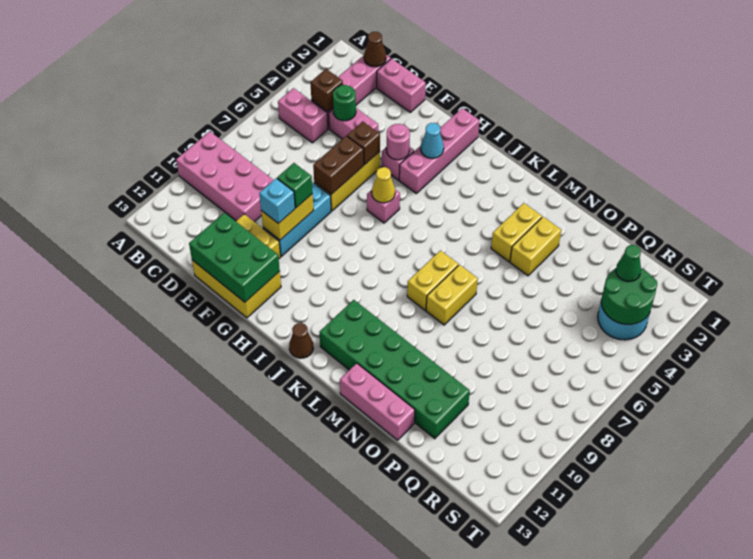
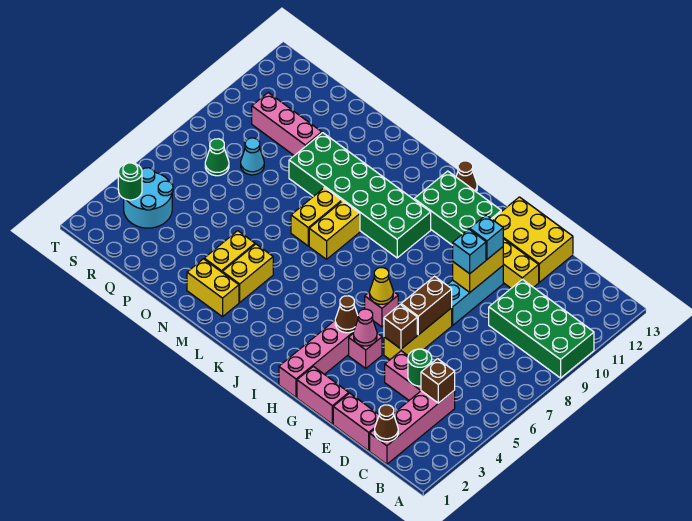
pink 2x4 brick [176,132,273,222] -> green 2x4 brick [489,279,594,378]
pink 1x2 brick [278,88,328,143] -> pink 1x2 brick moved to [297,366,349,424]
green 2x3 brick [189,213,280,302] -> green 2x3 brick moved to [414,171,501,245]
green 1x1 brick [277,163,313,208] -> cyan 1x1 brick [453,229,486,274]
pink 1x1 round brick [386,124,410,160] -> pink 1x1 cone [354,309,377,346]
cyan 1x1 cone [421,123,444,158] -> cyan 1x1 cone moved to [241,138,264,175]
none -> brown 1x1 cone [335,296,358,333]
green 2x6 brick [320,300,470,439] -> green 2x6 brick moved to [289,133,431,258]
none -> yellow 1x2 brick [187,259,239,317]
pink 1x3 brick [340,363,415,440] -> pink 1x3 brick moved to [252,93,322,156]
green 2x2 round brick [601,268,657,324] -> green 1x1 round brick [118,163,142,200]
green 1x1 cone [616,245,641,282] -> green 1x1 cone moved to [205,139,229,176]

